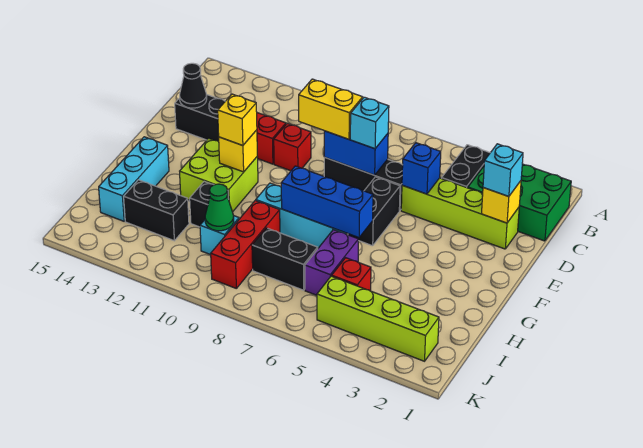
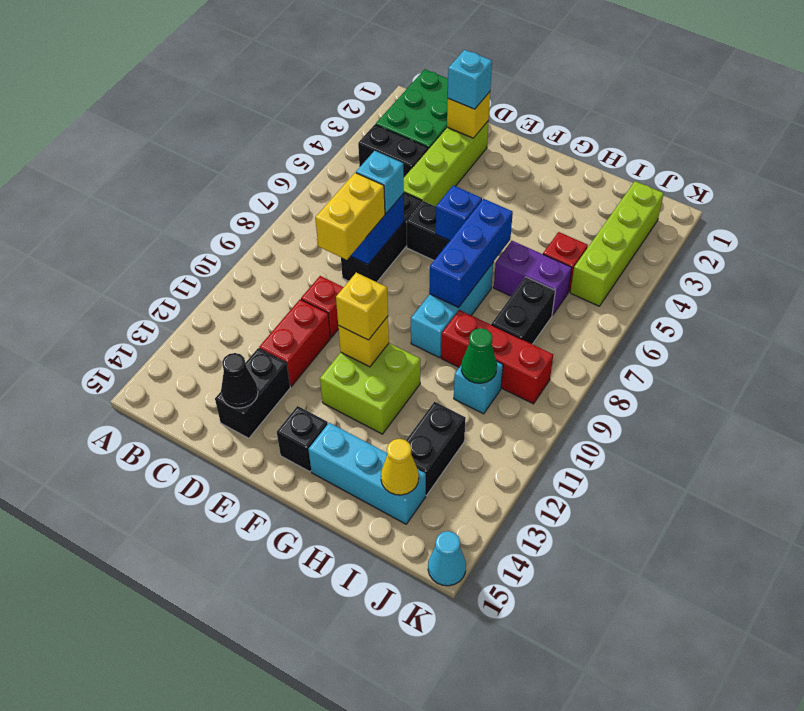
blue 1x1 brick [402,143,441,194] -> blue 1x1 brick moved to [436,185,482,241]
black 1x1 brick [190,182,228,227] -> black 1x1 brick moved to [277,406,328,472]
none -> yellow 1x1 cone [381,439,419,495]
none -> cyan 1x1 cone [428,531,466,586]

